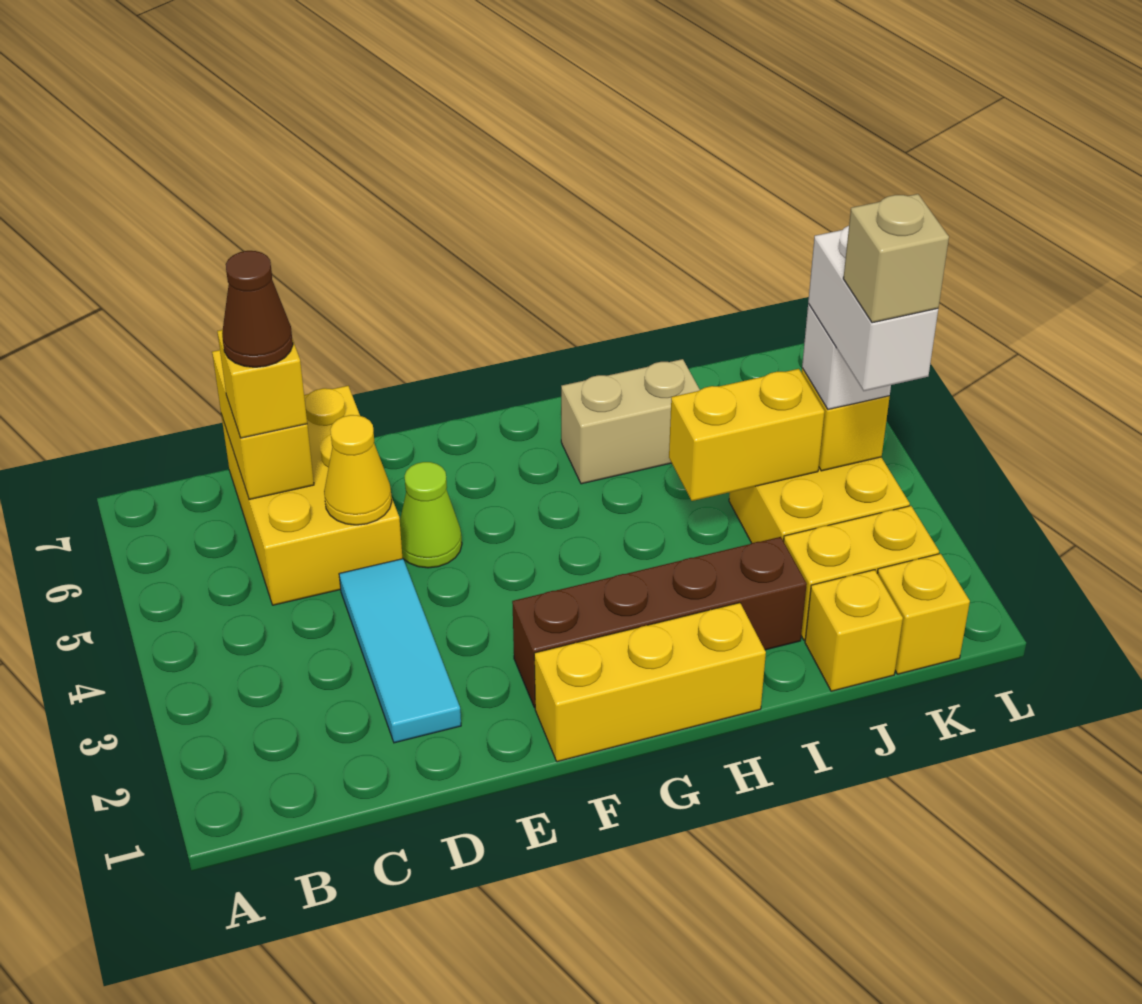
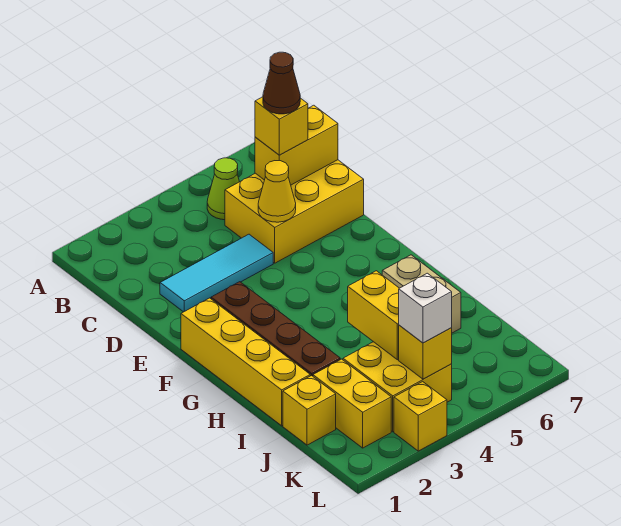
lime 1x1 cone [400,462,462,568] -> lime 1x1 cone moved to [207,158,239,220]
yellow 1x3 brick [534,603,766,762] -> yellow 1x4 brick [181,298,310,426]
yellow 1x1 brick [877,554,970,674] -> yellow 1x1 brick moved to [394,381,447,451]
white 1x2 brick [808,226,938,391] -> none
tan 1x1 brick [843,194,949,323] -> none

